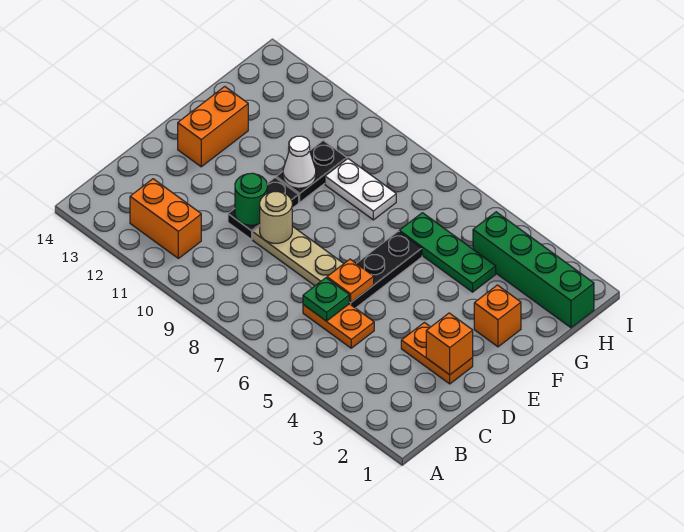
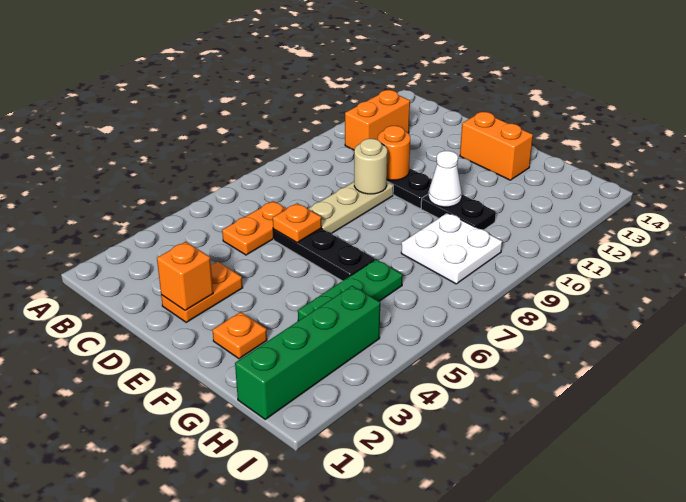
green 1x1 plate [303,278,349,321] -> none
green 1x1 round brick [235,173,267,225] -> orange 1x1 round brick [378,126,410,180]
orange 1x1 brick [474,285,521,347] -> orange 1x1 plate [213,312,267,359]
white 1x2 plate [325,159,396,220] -> white 2x2 plate [401,213,502,284]

